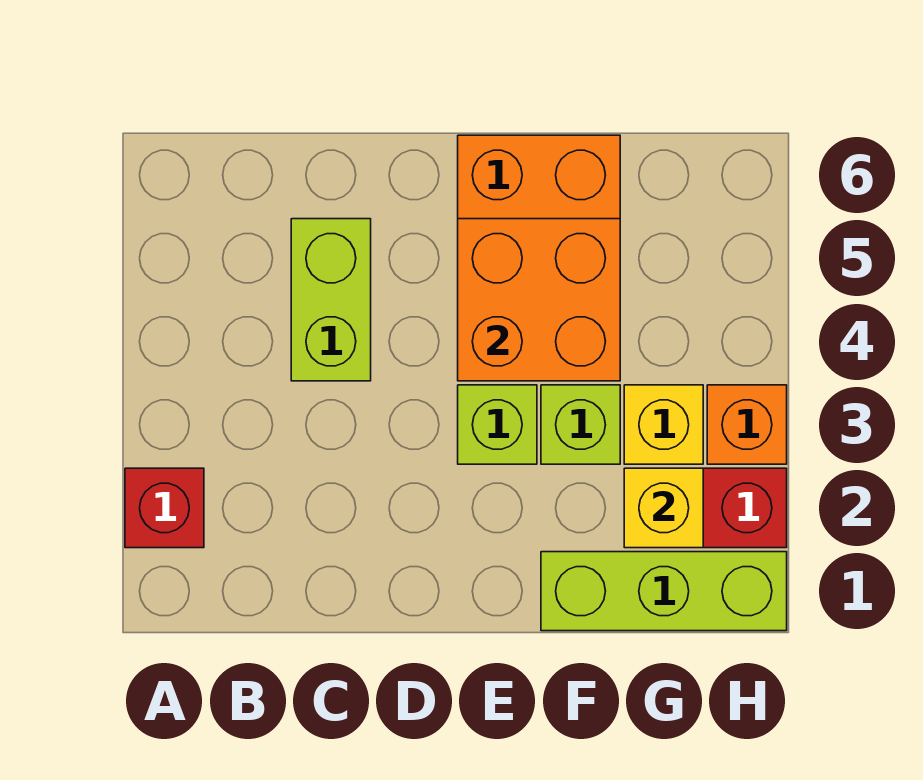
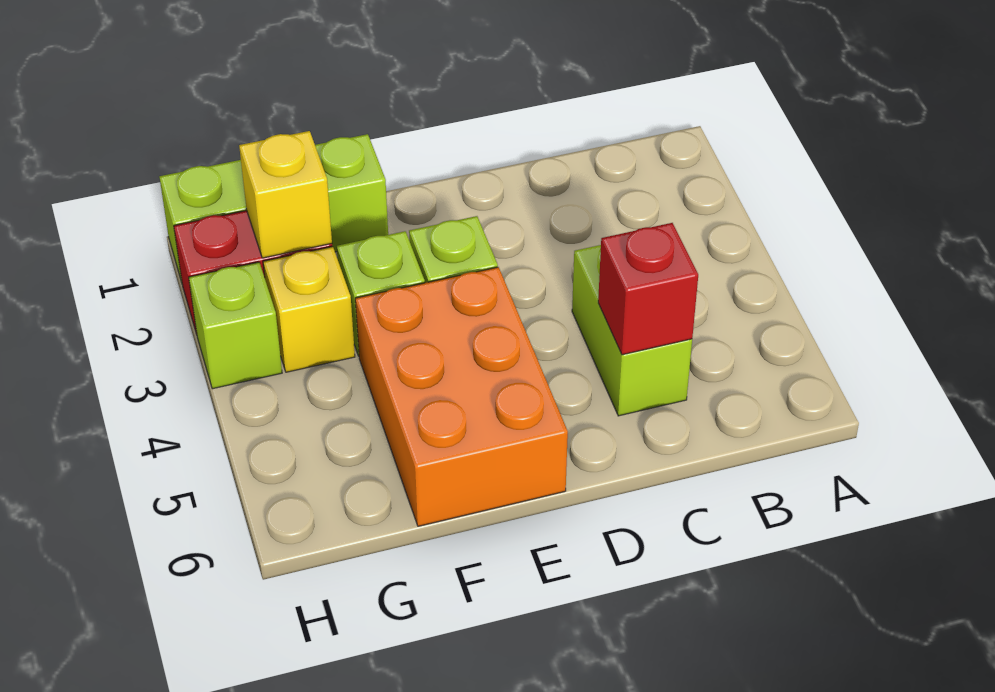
red 1x1 brick [125,468,204,548] -> red 1x1 brick moved to [598,223,698,355]
orange 2x2 brick [458,219,620,381] -> none
orange 1x1 brick [707,385,787,464] -> lime 1x1 brick [189,262,282,389]

